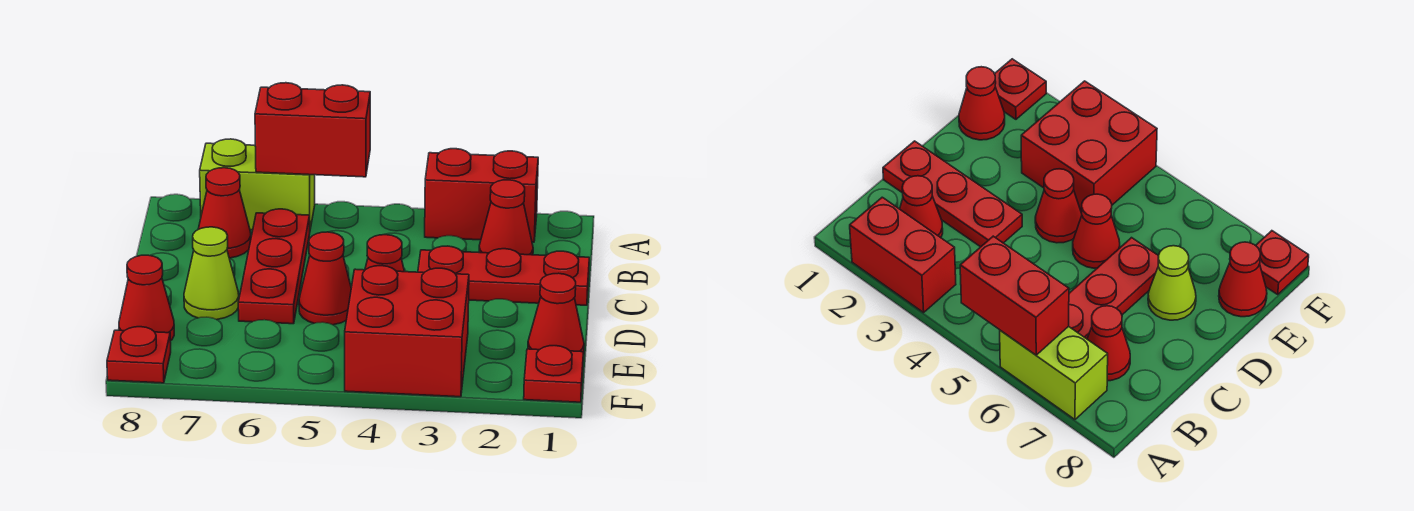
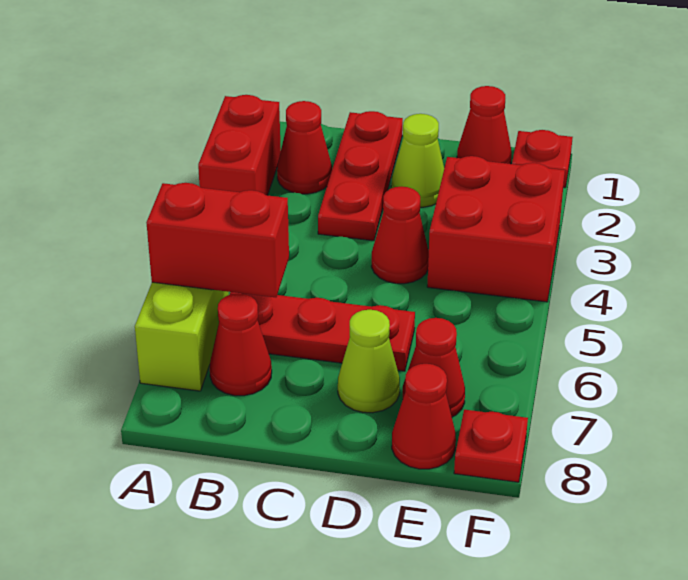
red 1x2 brick [255,83,370,177] -> red 1x2 brick turned to [146,183,289,297]
none -> lime 1x1 cone [391,114,444,207]
red 1x1 cone [299,232,351,325] -> red 1x1 cone moved to [403,318,465,417]

